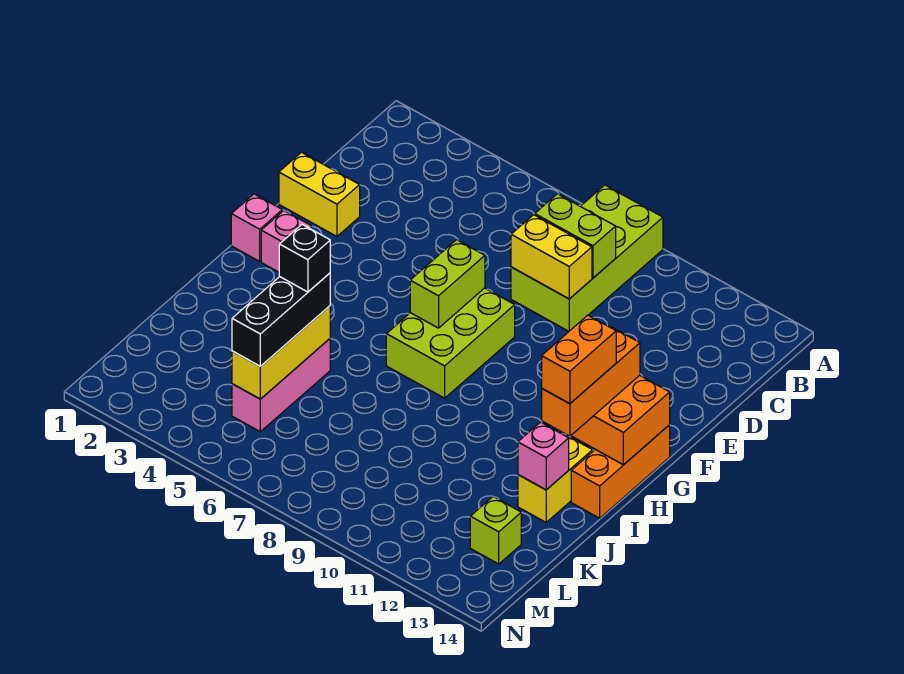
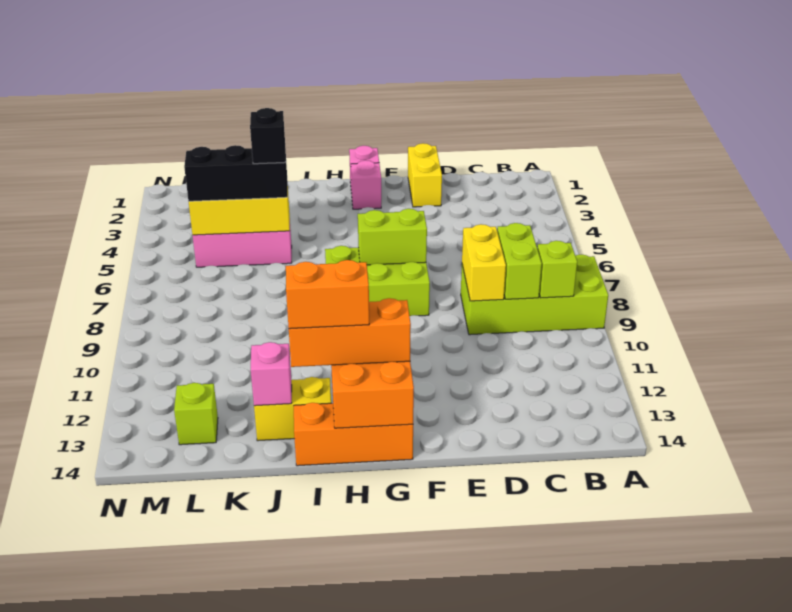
none -> lime 1x1 brick [537,241,577,298]

